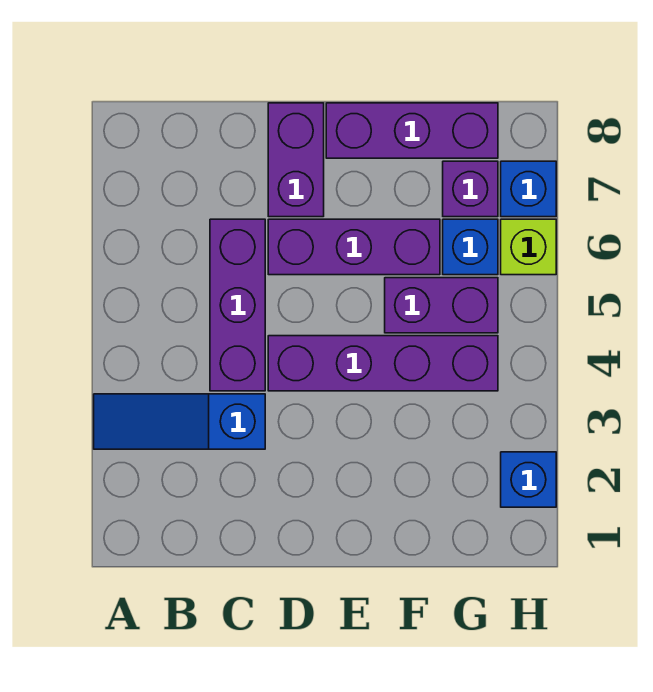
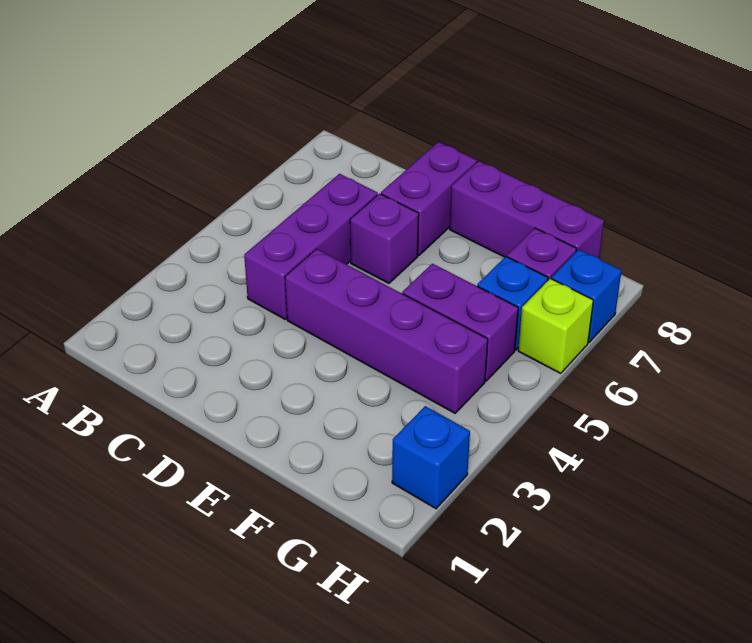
blue 1x3 slope [94,394,265,449] -> none
purple 1x3 brick [268,219,440,275] -> purple 1x1 brick [350,194,419,283]

